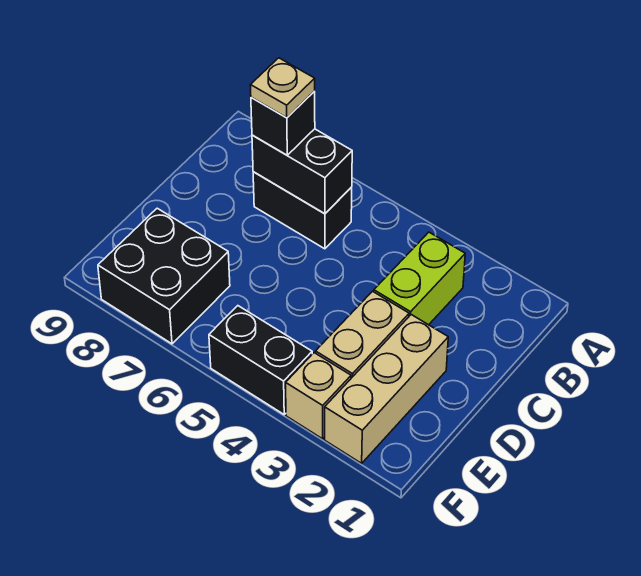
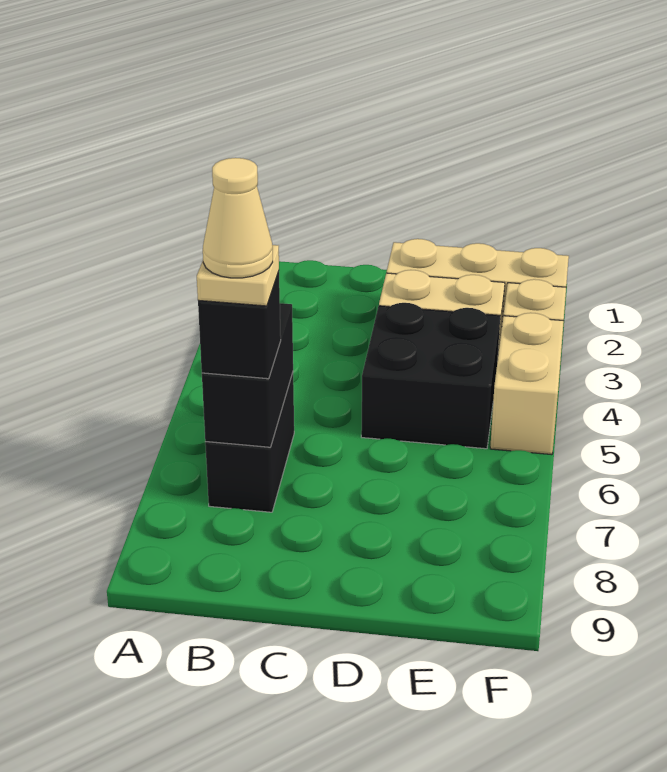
lime 1x2 brick [374,232,465,325] -> none
none -> tan 1x1 cone [203,158,273,278]
black 2x2 brick [98,208,230,344] -> black 2x2 brick moved to [361,303,500,449]
black 1x2 brick [209,306,312,414] -> tan 1x2 brick [490,313,564,455]

